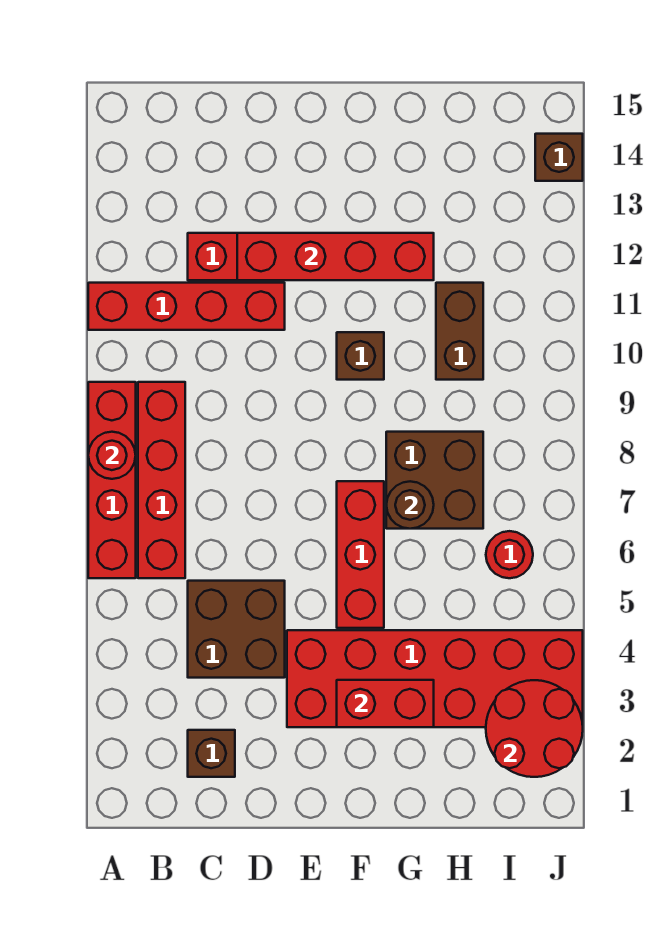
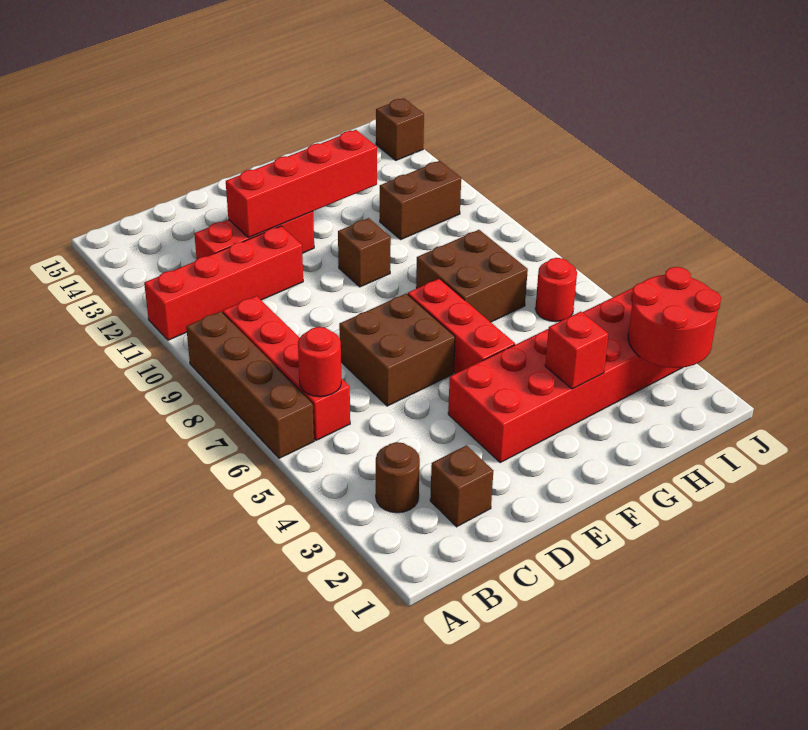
red 1x4 brick [88,382,136,578] -> brown 1x4 brick [186,311,314,458]
red 1x1 round brick [88,432,136,479] -> red 1x1 round brick moved to [298,327,341,397]
brown 2x2 brick [188,581,285,678] -> brown 2x2 brick moved to [339,294,455,406]
red 1x2 brick [337,680,434,727] -> red 1x1 brick [545,312,608,389]
brown 1x1 round brick [386,481,434,529] -> brown 1x1 round brick moved to [376,442,420,513]
brown 1x2 brick [436,283,483,380] -> brown 1x2 brick turned to [380,161,461,239]

